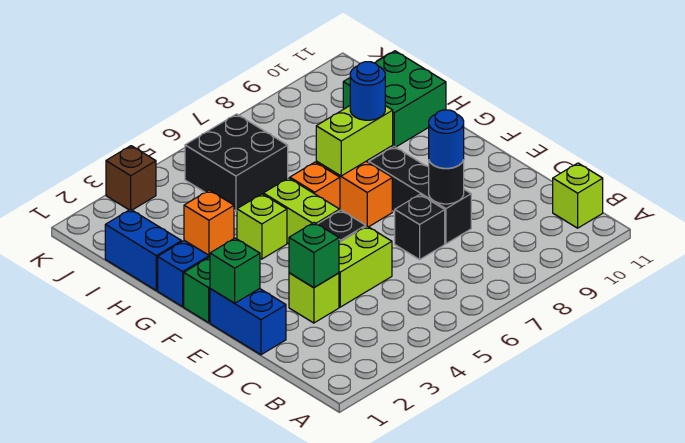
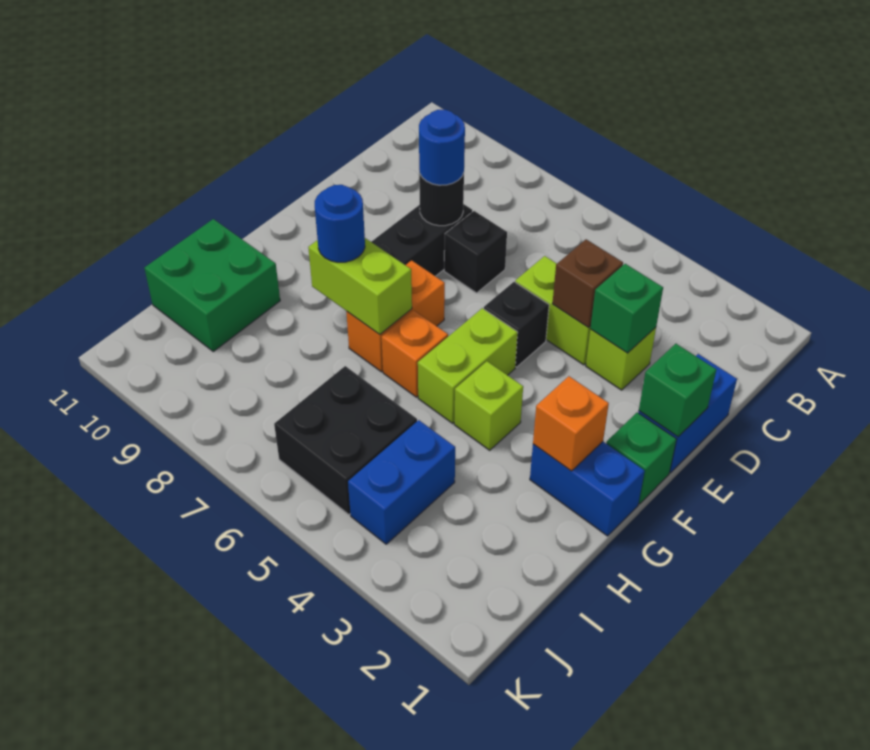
lime 1x1 brick [553,163,603,228] -> none
blue 1x2 brick [105,209,182,291] -> blue 1x2 brick moved to [348,420,455,544]
brown 1x1 brick [106,146,156,210] -> brown 1x1 brick moved to [552,239,623,327]

